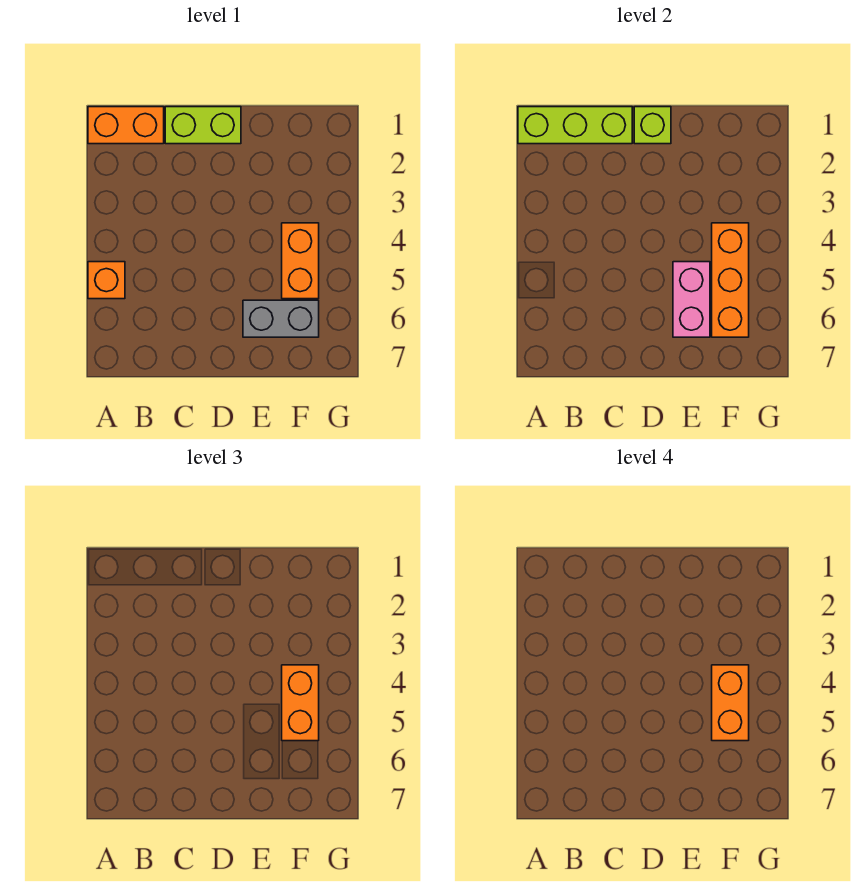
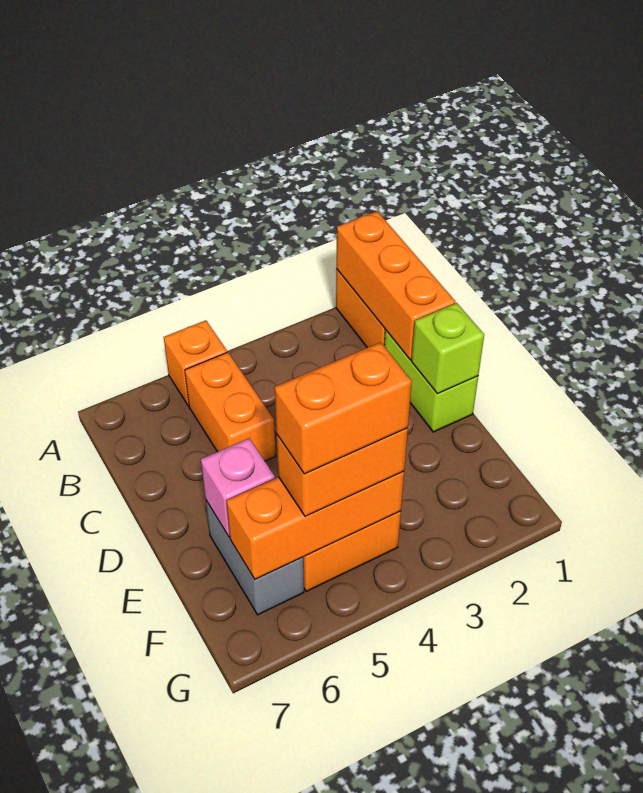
lime 1x3 brick [518,107,632,144] -> orange 1x3 brick [336,211,455,360]
none -> orange 1x2 brick [185,352,276,461]
pink 1x2 brick [673,262,710,337] -> pink 1x1 brick [201,438,275,537]

